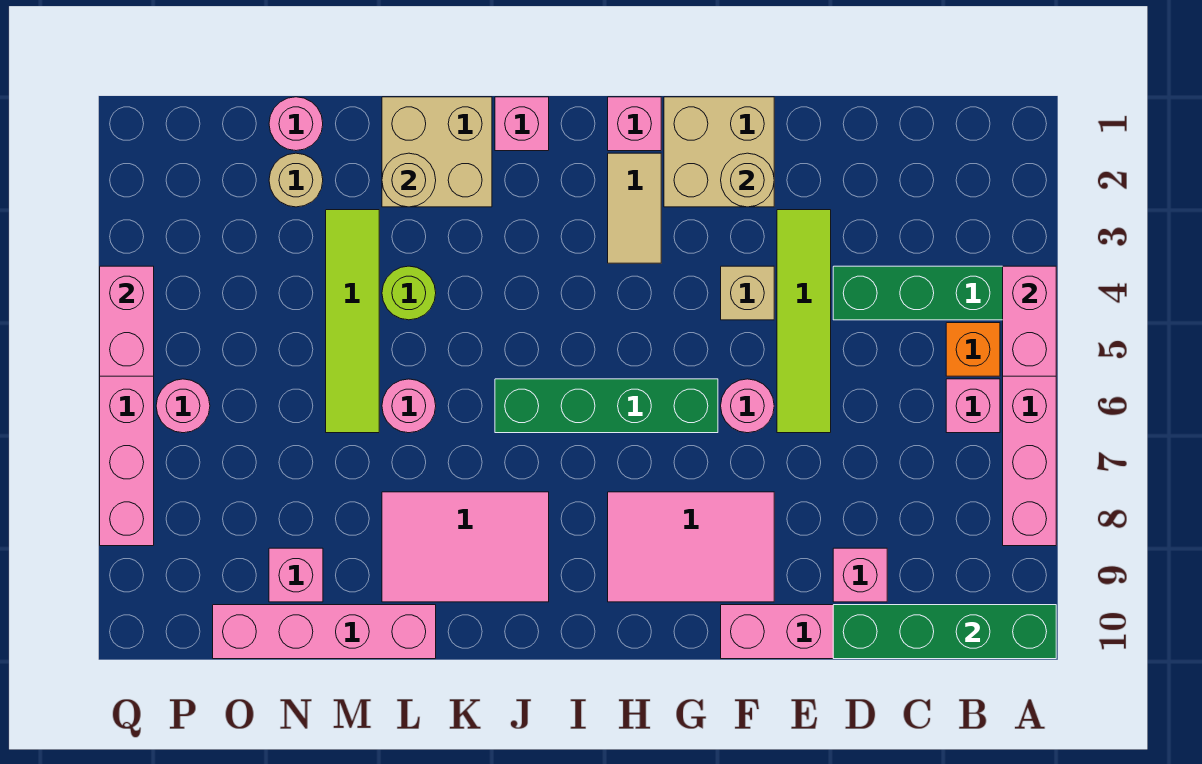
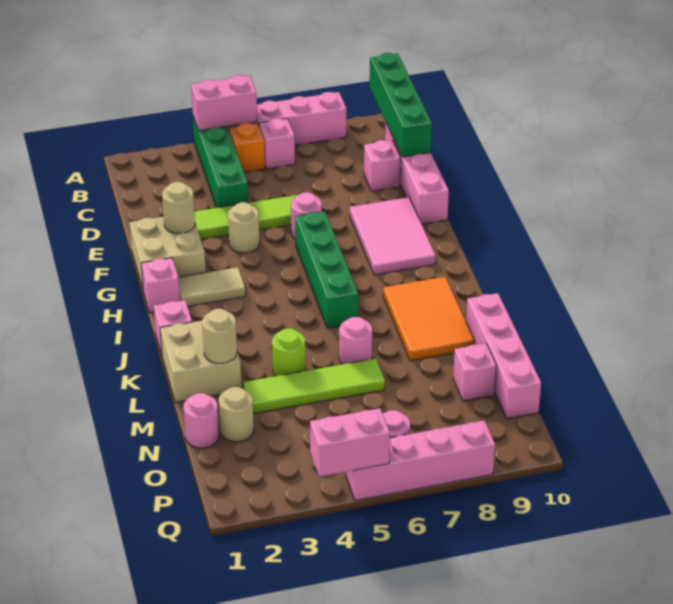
tan 1x1 brick [721,266,774,320] -> tan 1x1 round brick [228,202,260,253]
pink 2x3 tile [382,492,549,602] -> orange 2x3 tile [383,277,474,361]

